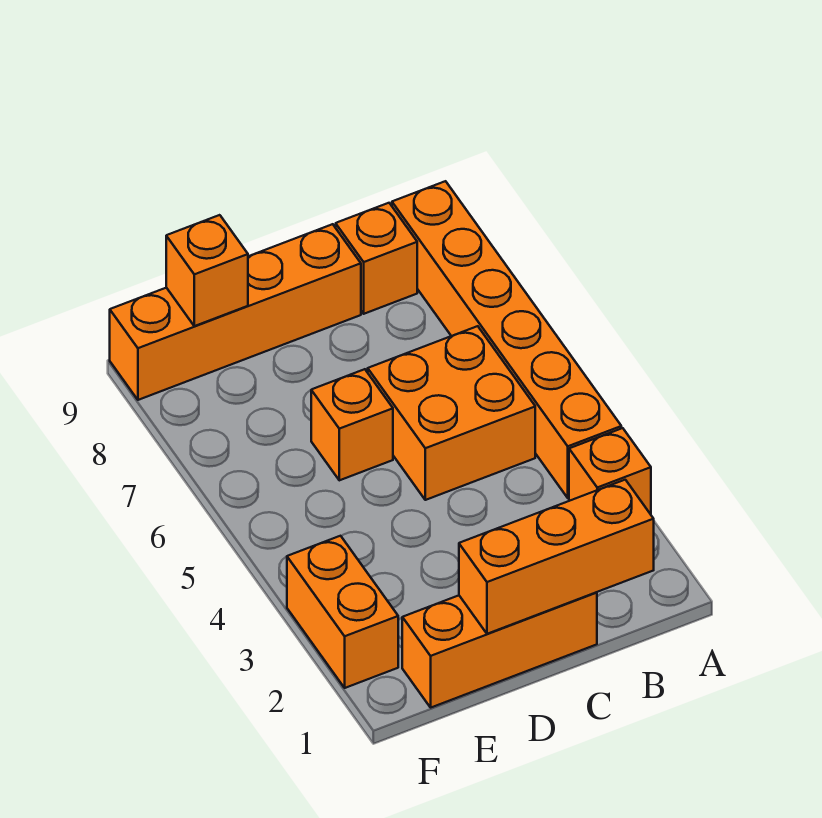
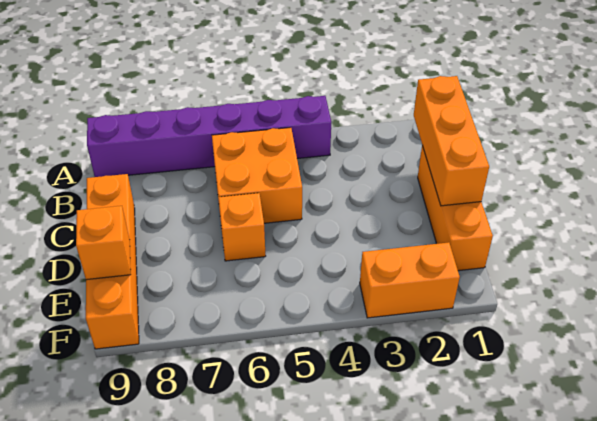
orange 1x1 brick [569,428,651,514] -> none
orange 1x6 brick [392,181,621,498] -> purple 1x6 brick [87,96,331,177]
orange 1x1 brick [336,203,417,314] -> none

